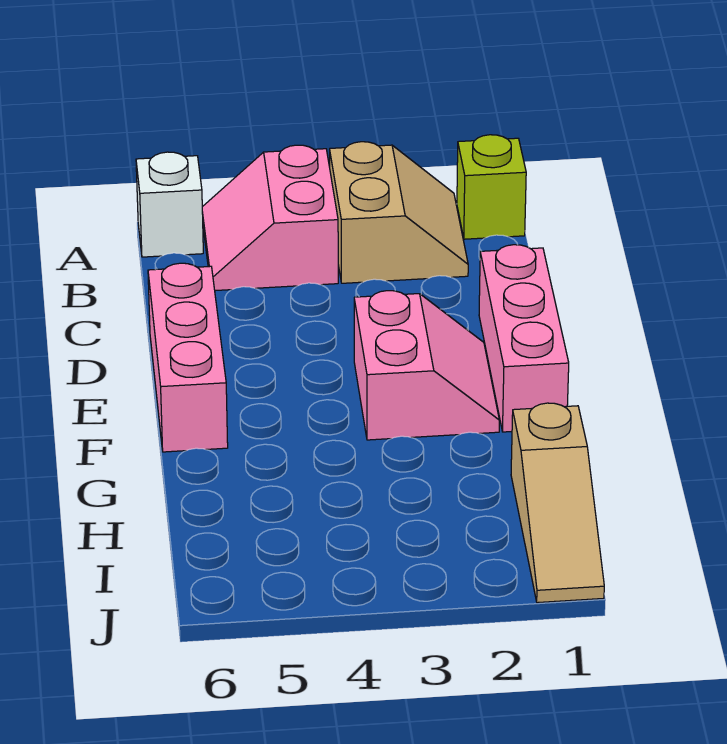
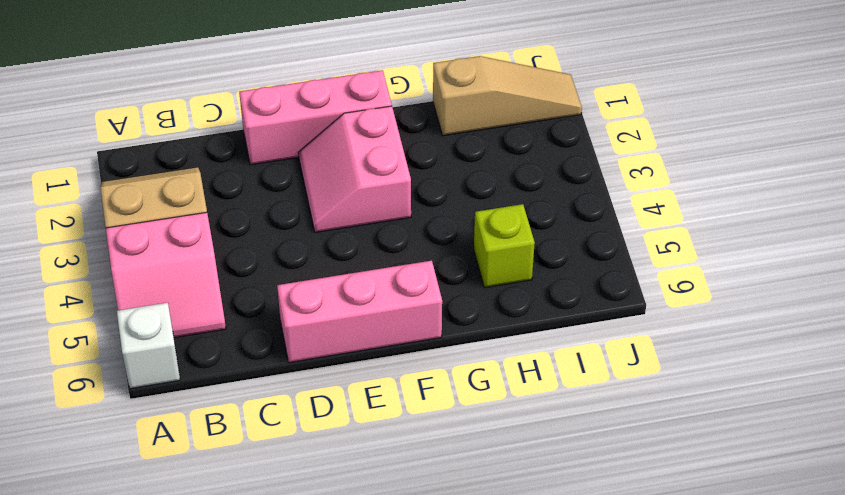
lime 1x1 brick [457,135,526,239] -> lime 1x1 brick moved to [474,204,535,288]
pink 2x2 slope [354,291,499,440] -> pink 2x2 slope turned to [298,106,411,232]

